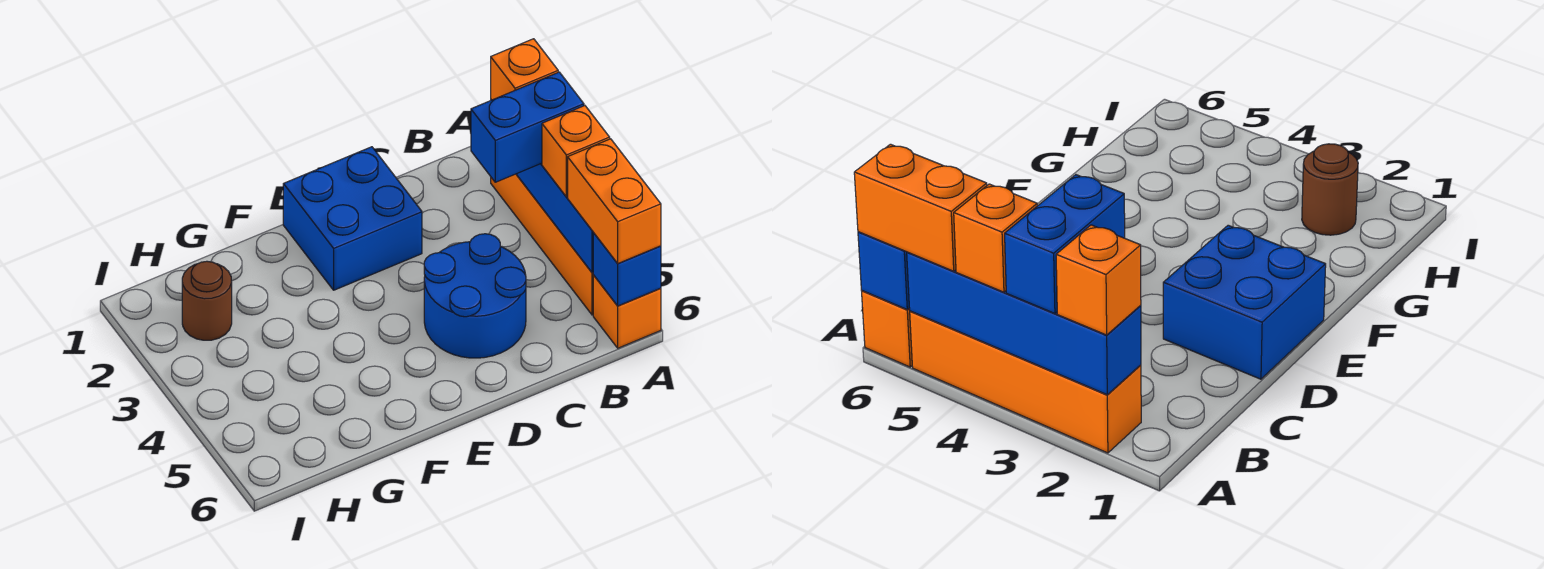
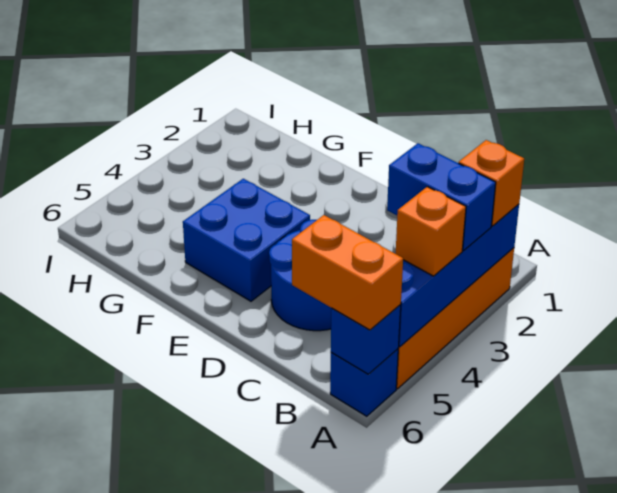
orange 1x2 brick [568,139,661,263] -> orange 1x2 brick turned to [292,215,403,330]
orange 1x1 brick [593,275,661,348] -> blue 1x1 brick [330,349,398,416]
blue 2x2 brick [283,147,422,290] -> blue 2x2 brick moved to [183,179,310,301]
brown 1x1 round brick [182,261,232,340] -> none

